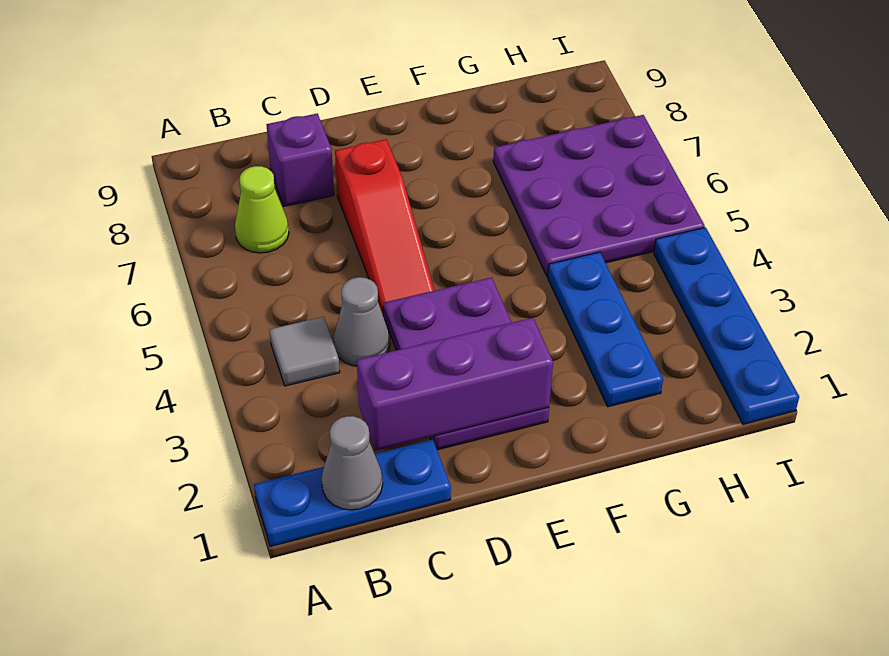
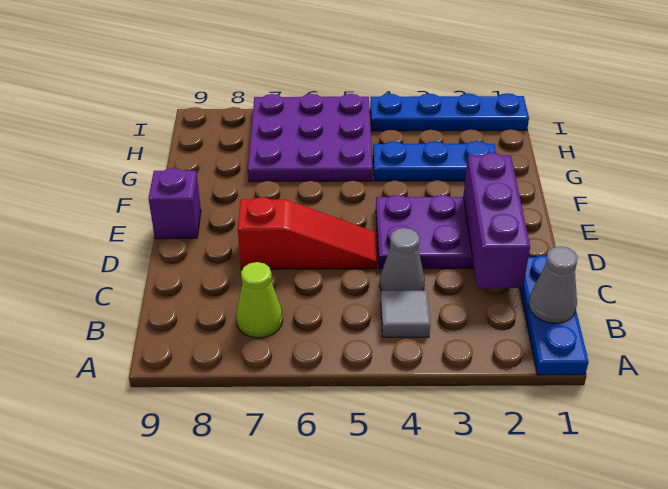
purple 1x1 brick [266,113,334,206] -> purple 1x1 brick moved to [148,168,201,239]

